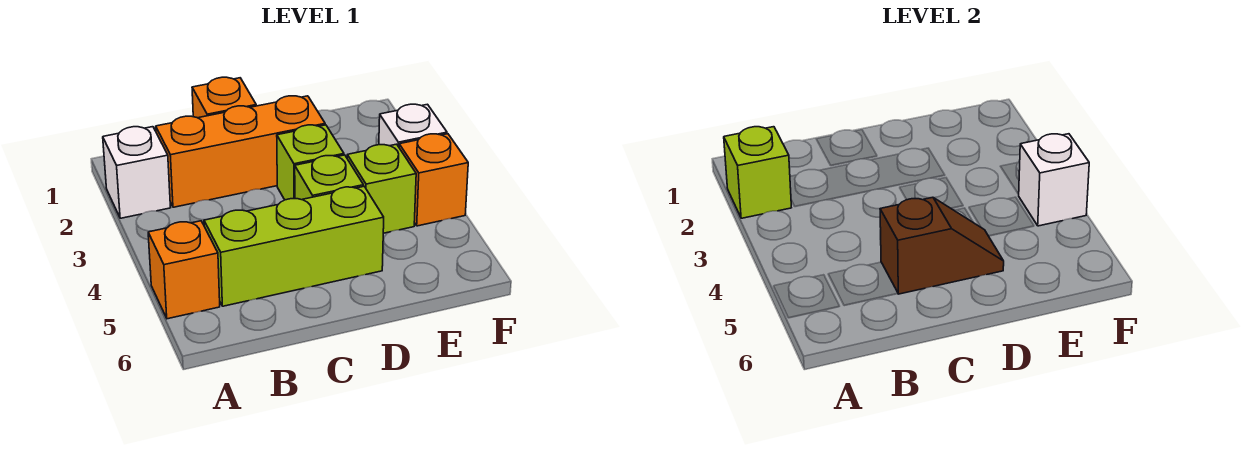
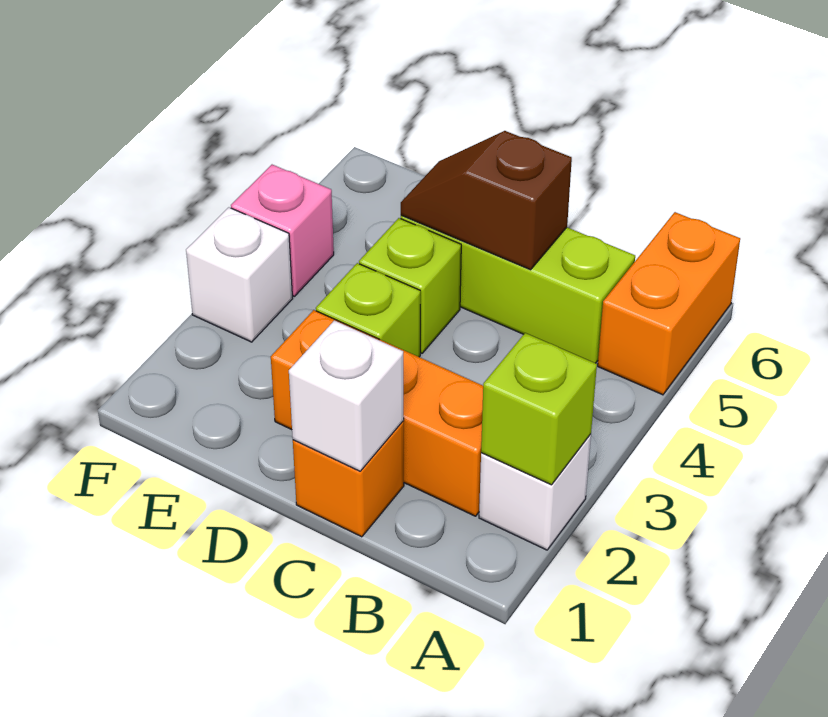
orange 1x1 brick [148,221,220,319] -> orange 1x2 brick [598,212,740,395]
lime 1x1 brick [347,144,416,233] -> none
orange 1x1 brick [399,134,468,226] -> pink 1x1 brick [231,165,334,296]
white 1x1 brick [1019,134,1089,226] -> white 1x1 brick moved to [289,320,404,471]

